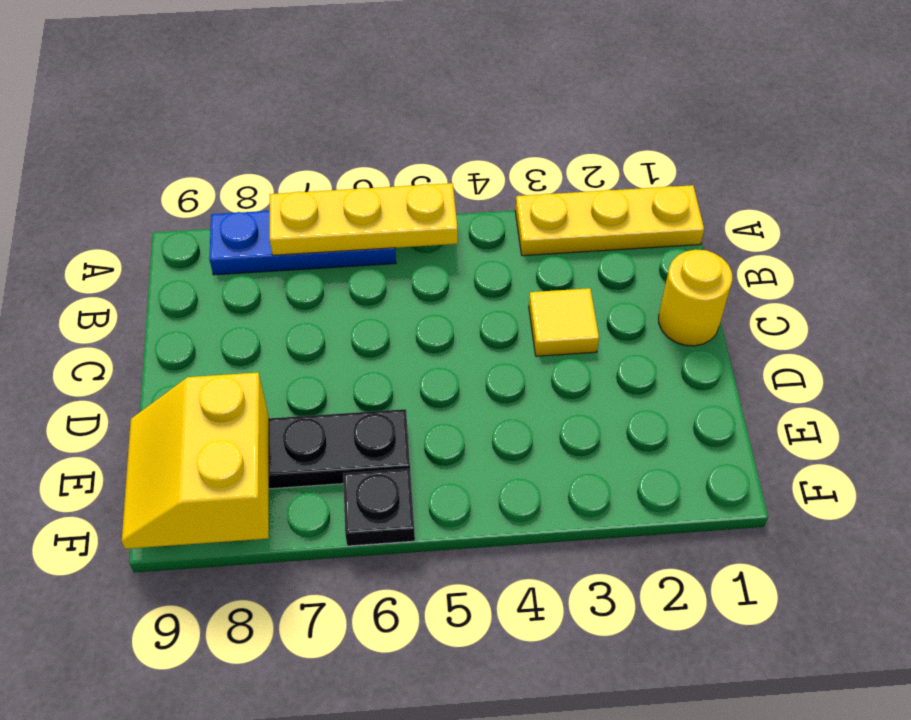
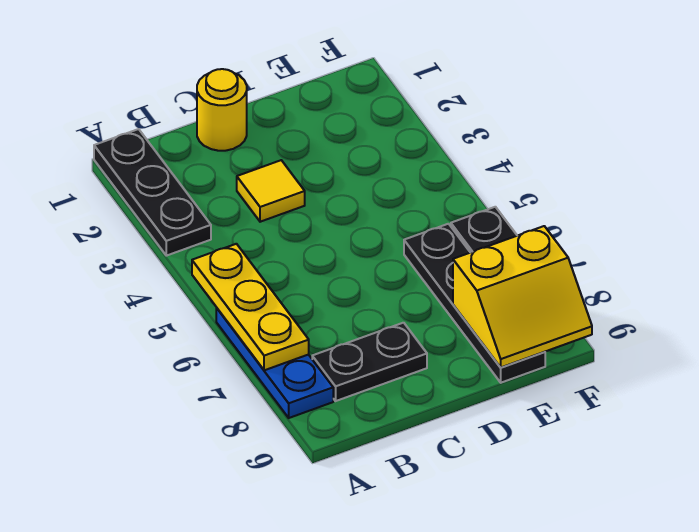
yellow 1x3 plate [515,185,704,256] -> black 1x3 plate [94,129,211,256]
none -> black 1x2 plate [312,323,427,401]

